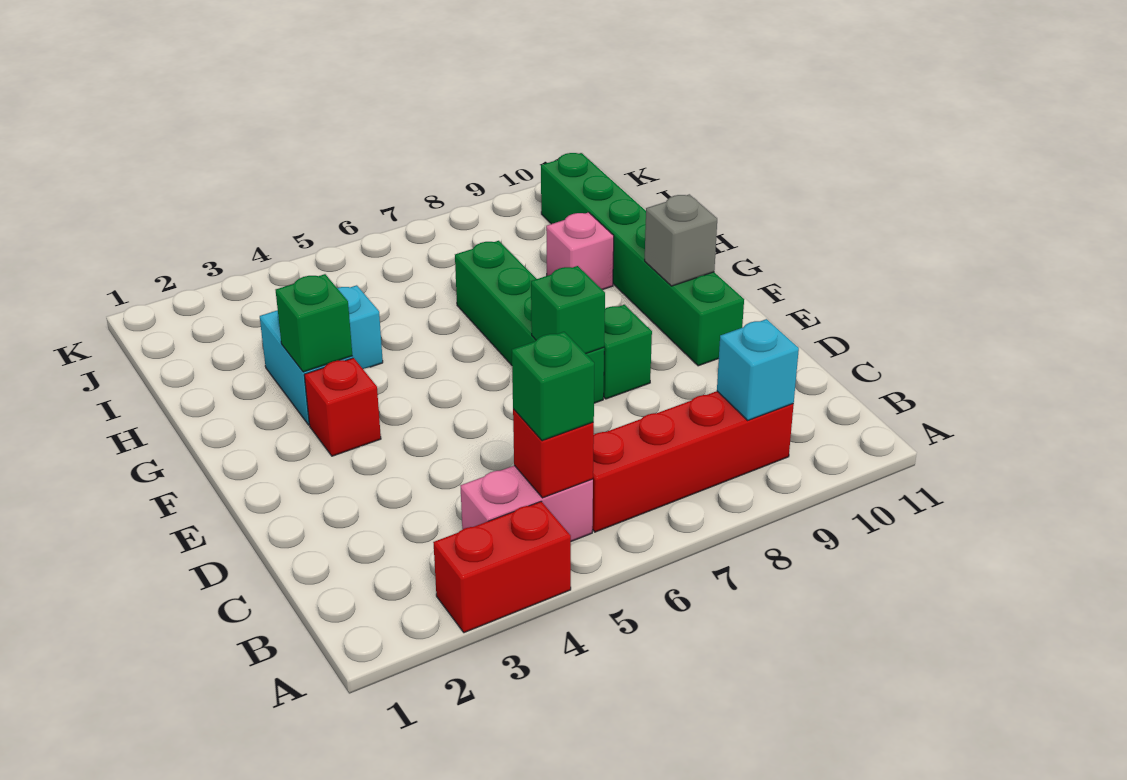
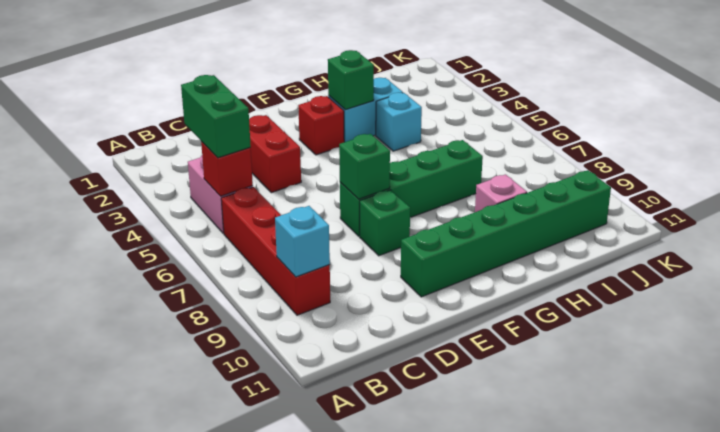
red 1x2 brick [433,502,571,633] -> red 1x2 brick moved to [249,115,301,193]
green 1x1 brick [512,332,594,441] -> green 1x2 brick [181,75,251,158]
grey 1x1 brick [645,194,717,286] -> none

